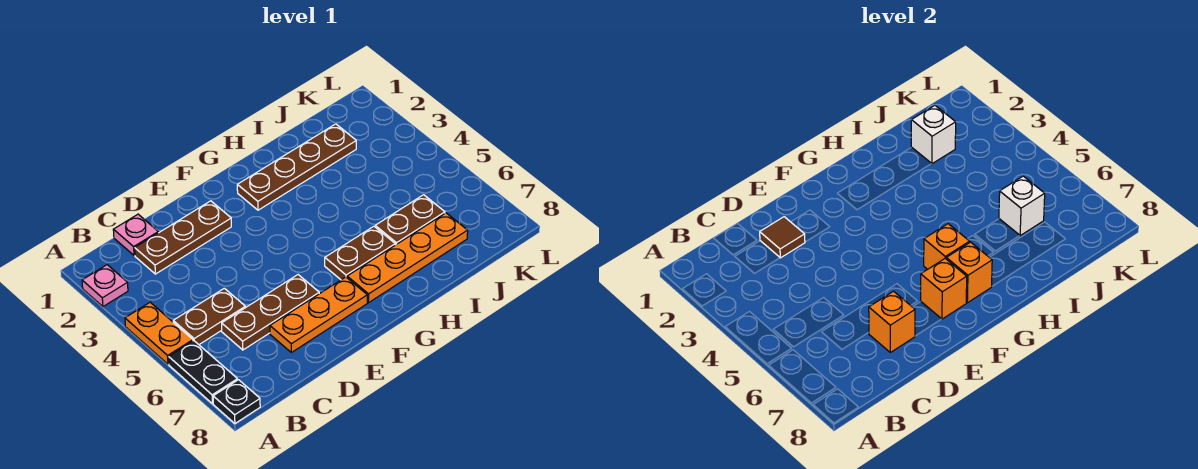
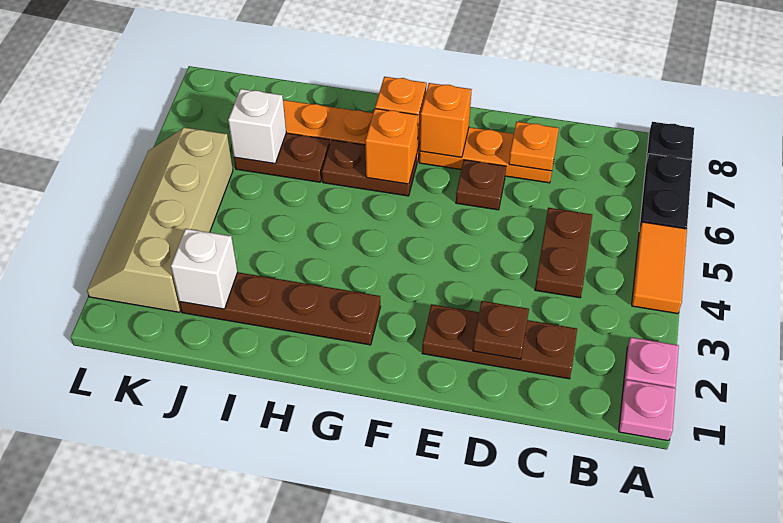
orange 1x2 plate [125,302,193,364] -> orange 1x2 tile [632,222,687,314]
brown 1x2 plate [173,288,245,344] -> brown 1x2 plate turned to [535,208,592,298]
pink 1x1 plate [113,214,158,255] -> pink 1x1 plate moved to [619,380,676,441]
brown 1x3 plate [222,275,319,350] -> brown 1x1 plate [456,160,506,210]
brown 1x1 tile [760,217,805,258] -> brown 1x1 plate [473,301,529,359]
orange 1x1 brick [869,291,915,352] -> orange 1x1 plate [509,122,559,171]
none -> tan 2x4 slope [87,127,233,312]

